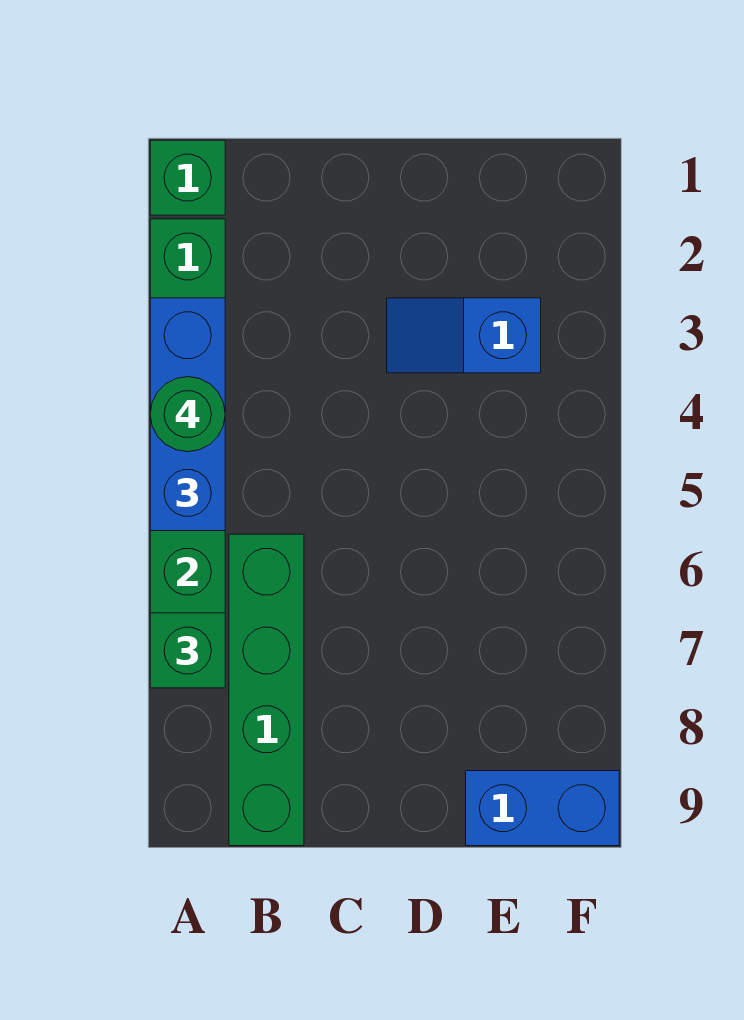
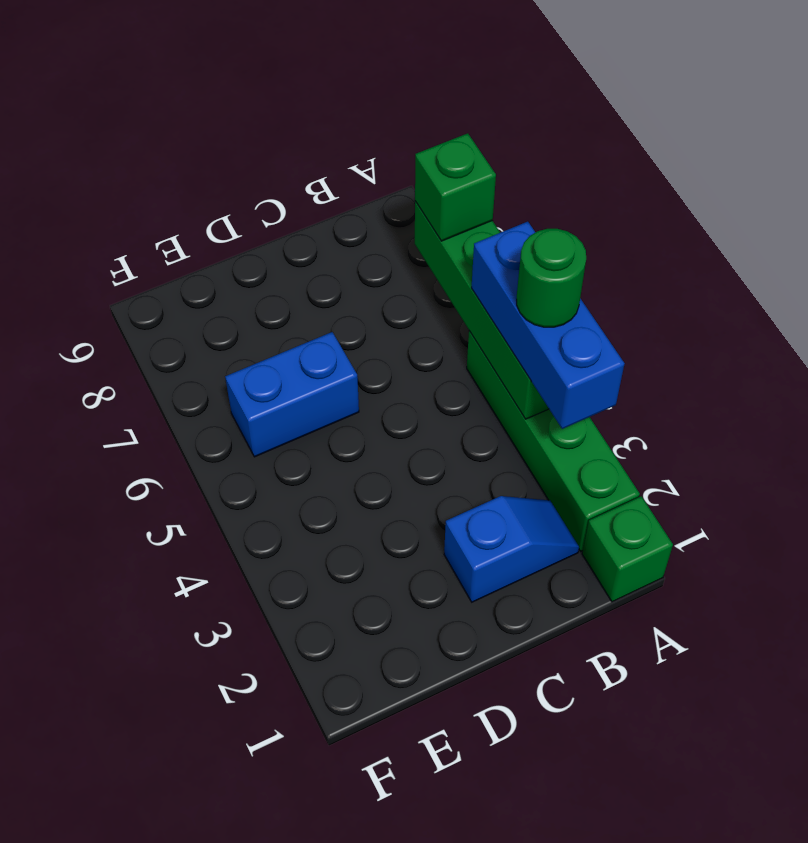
green 1x4 brick [229,534,304,846] -> none
blue 1x2 slope [387,298,541,373] -> blue 1x2 slope moved to [444,496,579,602]
blue 1x2 brick [466,771,619,846] -> blue 1x2 brick moved to [225,332,359,457]

